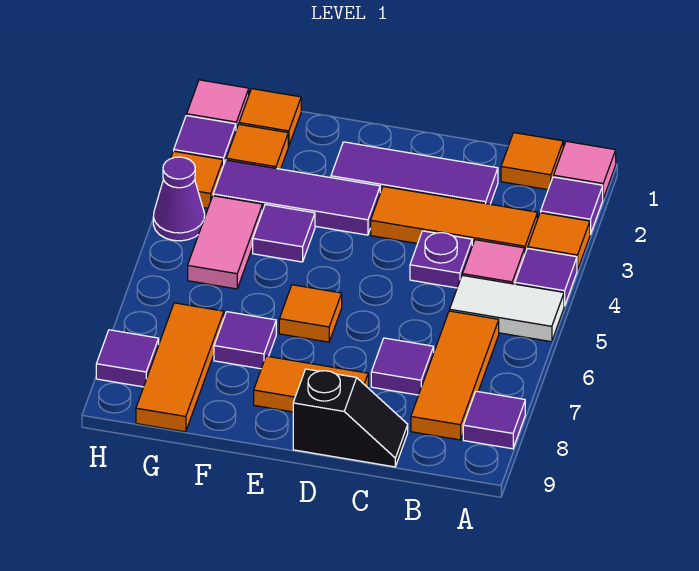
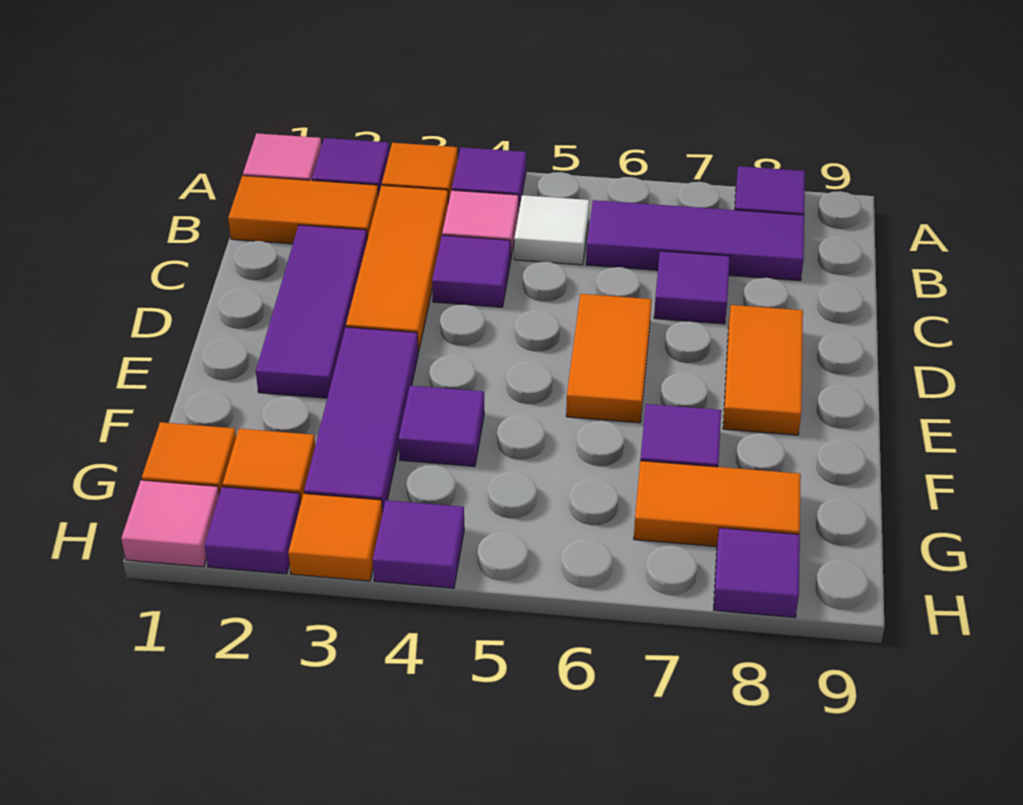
white 1x2 tile [450,275,564,342] -> white 1x1 tile [514,195,589,265]
orange 1x1 tile [501,133,563,190] -> orange 1x2 tile [228,176,379,244]
orange 1x3 tile [411,311,499,440] -> purple 1x3 tile [586,200,804,281]
purple 1x1 plate [410,231,472,288] -> purple 1x1 tile [432,235,511,307]
black 1x2 slope [293,369,408,467] -> none
orange 1x1 tile [279,285,342,342] -> orange 1x2 tile [566,294,652,423]
pink 1x2 tile [188,196,263,289] -> none
orange 1x3 tile [136,303,224,432] -> orange 1x2 tile [634,461,801,547]
purple 1x1 cone [153,157,205,241] -> purple 1x1 tile [373,500,464,588]

